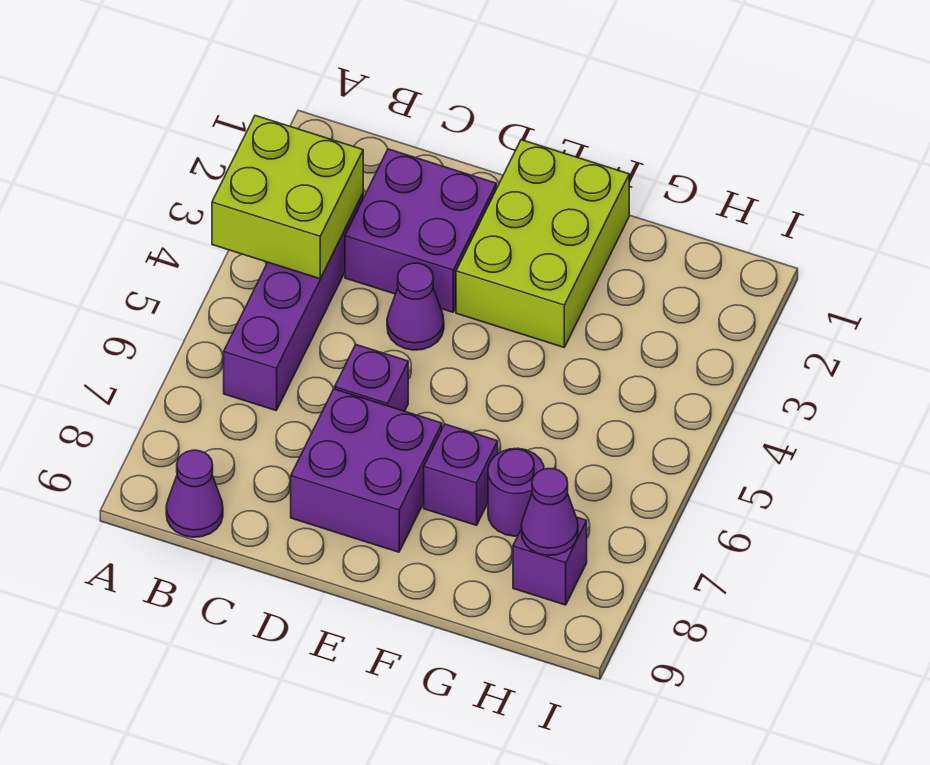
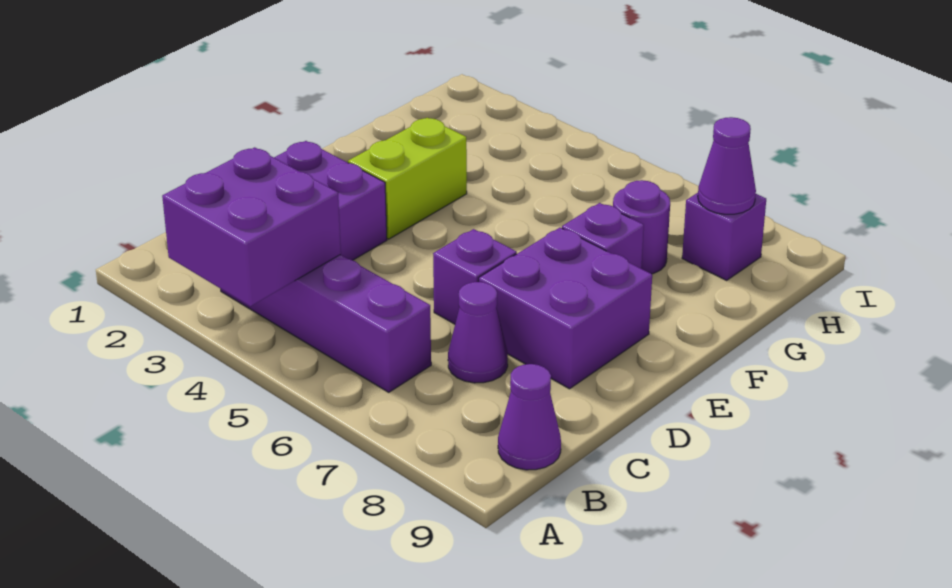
lime 2x2 brick [212,116,363,279] -> purple 2x2 brick [162,147,341,306]
purple 1x1 cone [387,263,444,350] -> purple 1x1 cone moved to [448,282,508,383]
lime 2x3 brick [456,140,629,347] -> lime 1x2 brick [348,118,467,239]

